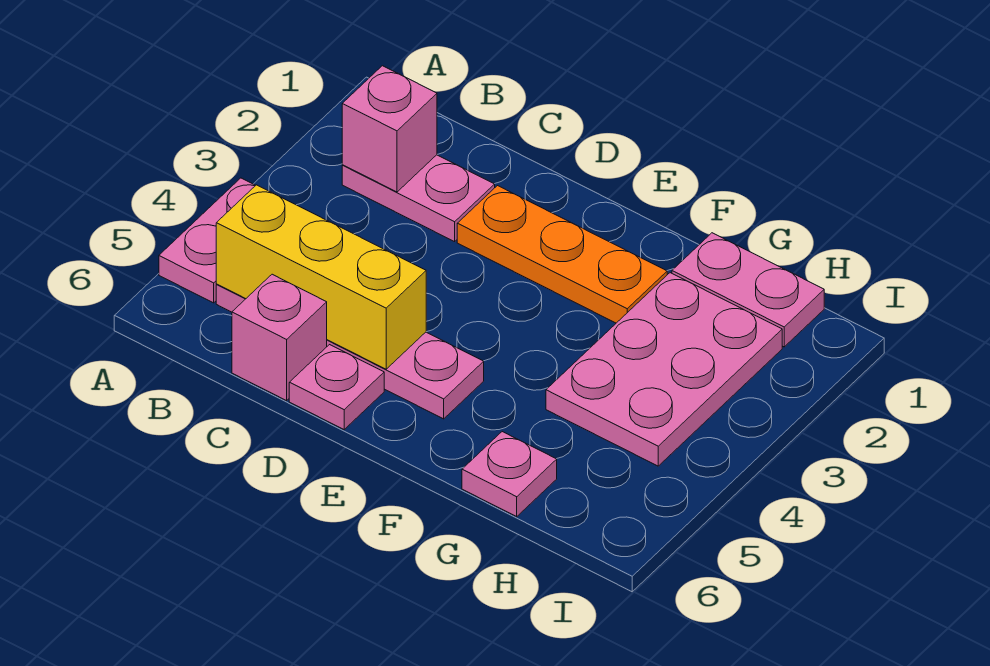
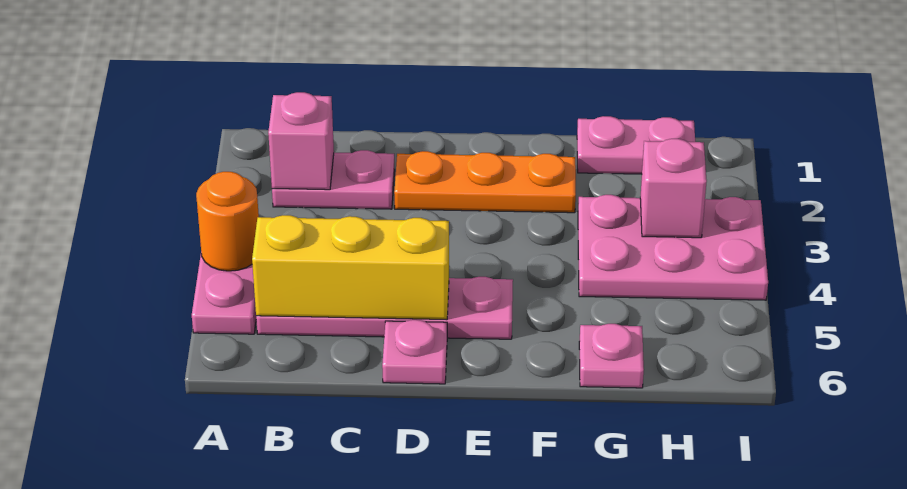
none -> orange 1x1 round brick [196,172,259,271]
pink 1x1 brick [232,274,327,401] -> pink 1x1 brick moved to [640,139,707,238]
pink 2x3 plate [546,273,782,466] -> pink 2x3 plate turned to [578,195,768,300]

